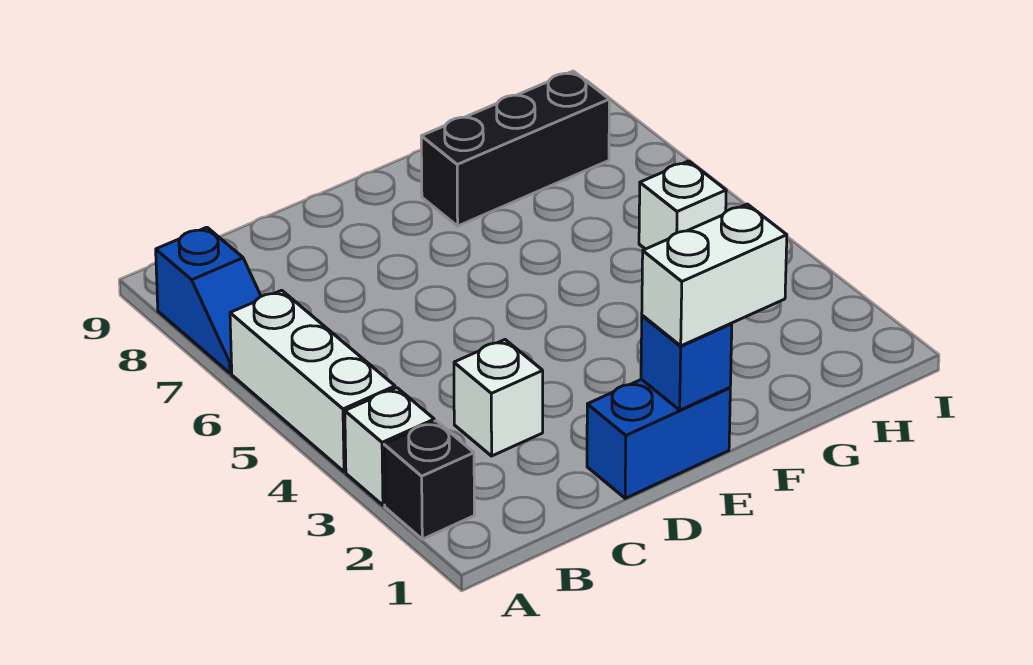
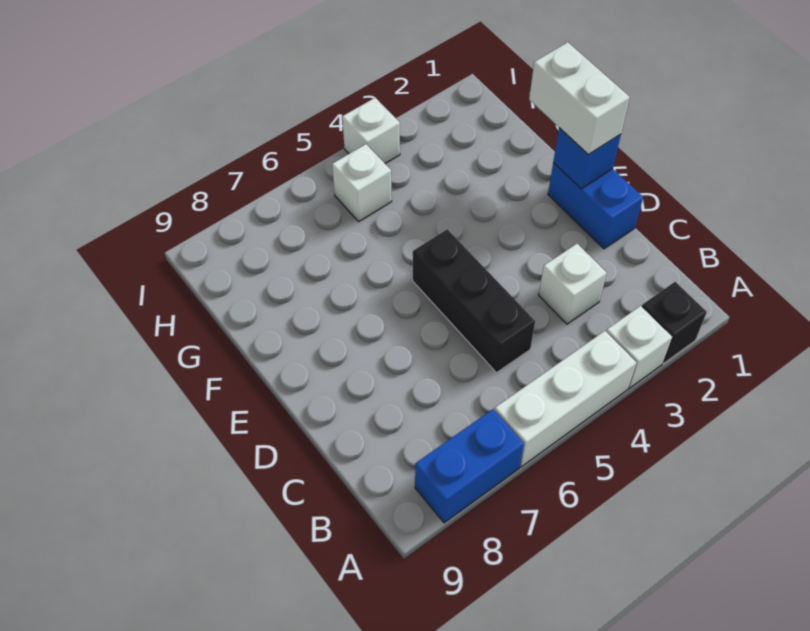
blue 1x2 slope [156,227,261,373] -> blue 1x2 brick [415,409,524,523]
black 1x3 brick [421,71,609,226] -> black 1x3 brick moved to [413,229,535,373]
none -> white 1x1 brick [342,98,400,164]

